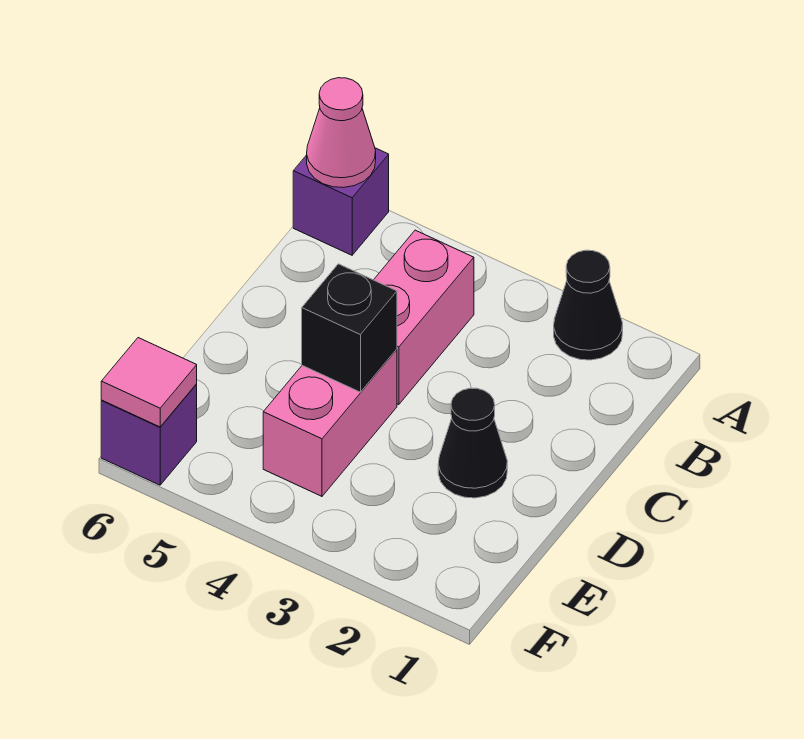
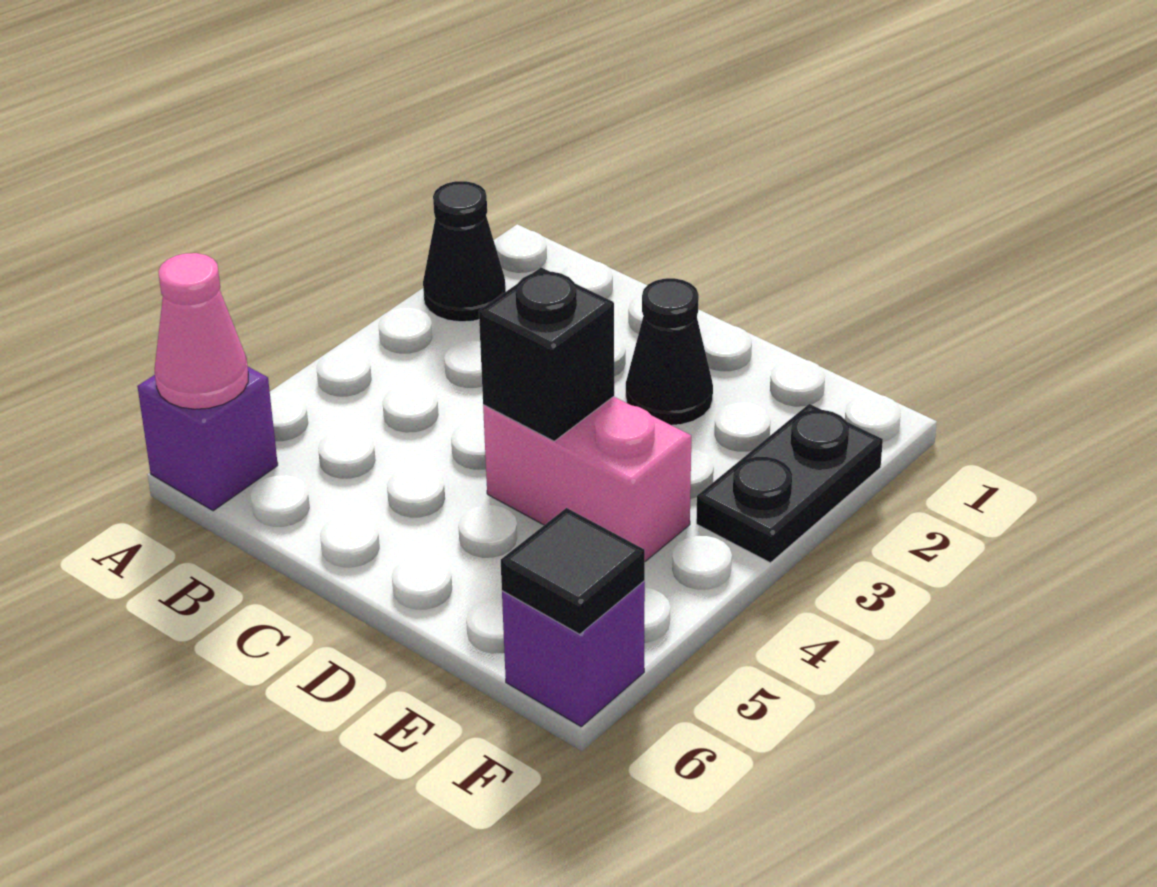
pink 1x2 brick [374,230,474,405] -> none
none -> black 1x2 plate [696,404,883,563]
pink 1x1 tile [101,338,197,427] -> black 1x1 tile [501,508,645,634]

